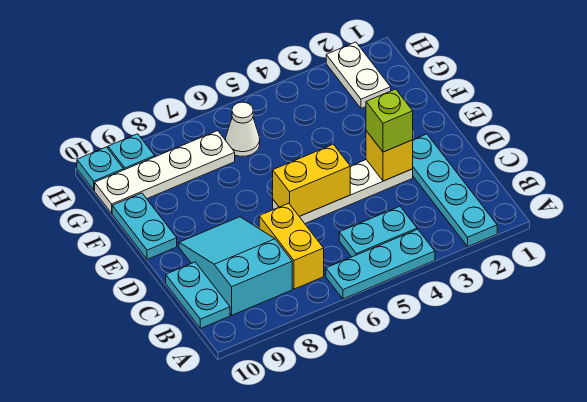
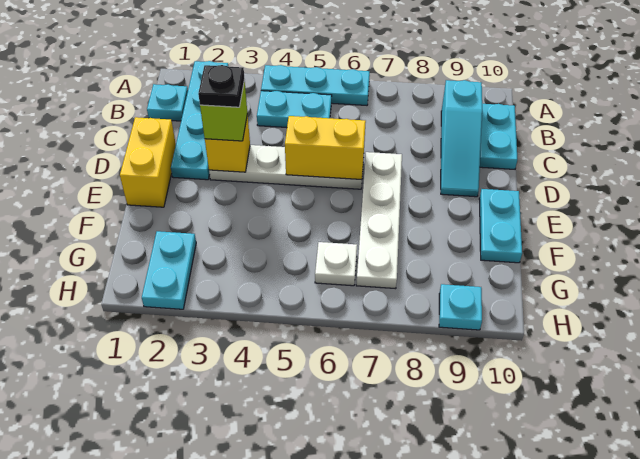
yellow 1x2 brick [259,203,324,289] -> yellow 1x2 brick moved to [120,117,176,207]
cyan 2x3 slope [179,217,292,315] -> cyan 1x3 slope [441,80,482,197]
none -> black 1x1 plate [198,65,245,107]
white 1x2 plate [326,42,391,108] -> cyan 1x2 plate [142,231,196,309]
white 1x1 cone [226,102,260,156] -> white 1x1 plate [315,242,357,286]
white 1x4 plate [95,131,235,213] -> white 1x4 plate turned to [356,152,402,289]
cyan 1x1 plate [77,147,123,190] -> cyan 1x1 plate moved to [147,84,188,121]

